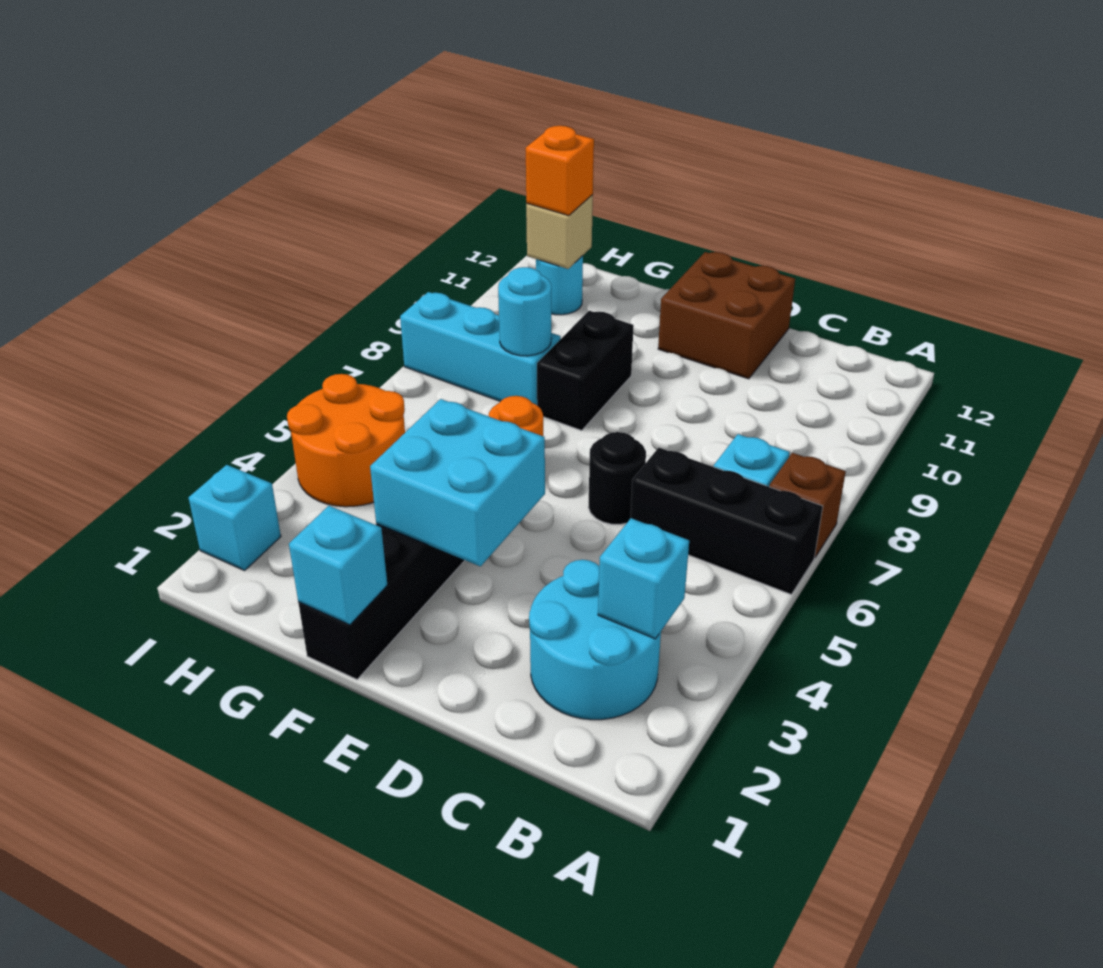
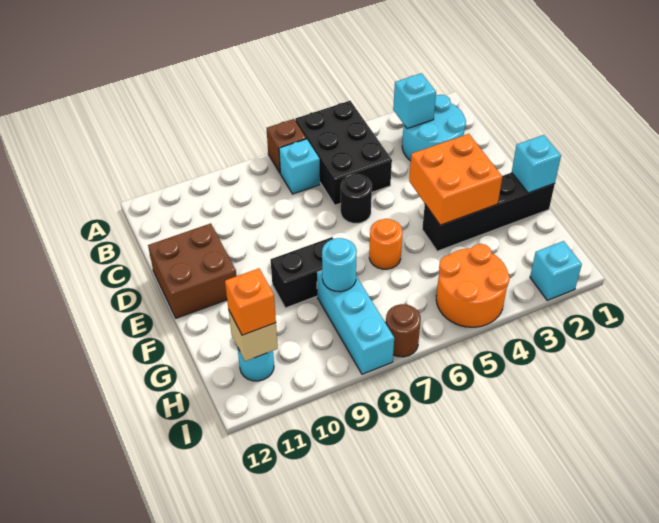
black 1x3 brick [631,448,823,595] -> black 2x3 brick [295,101,392,205]
cyan 2x2 brick [370,399,545,566] -> orange 2x2 brick [409,134,502,225]
none -> brown 1x1 round brick [386,304,421,357]

